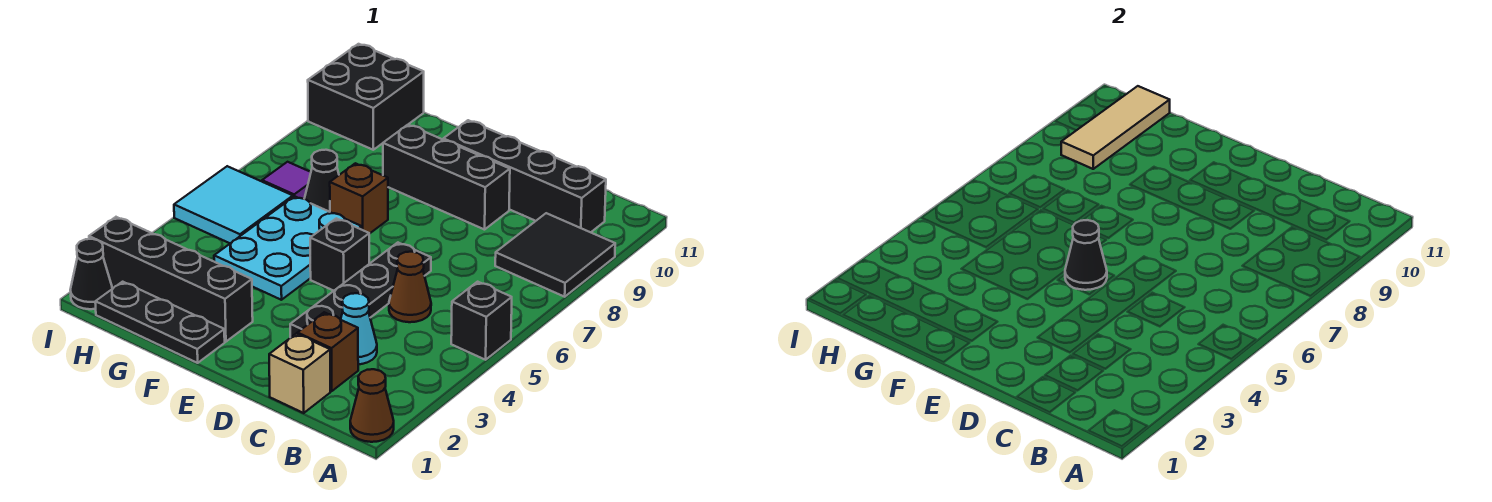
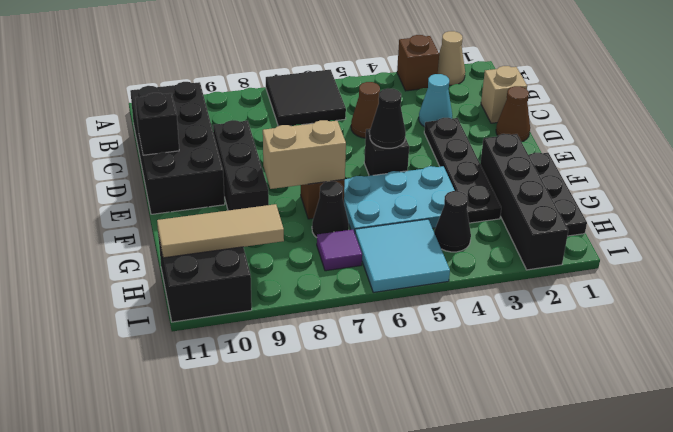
brown 1x1 cone [350,369,394,442] -> brown 1x1 cone moved to [496,86,530,142]
none -> tan 1x1 cone [438,31,465,85]
black 1x1 brick [451,282,512,360] -> black 1x1 brick moved to [136,93,179,155]
black 2x2 tile [495,213,615,297] -> black 2x2 tile moved to [266,70,346,126]
black 1x4 brick [443,120,606,232] -> black 2x4 brick [130,82,225,214]
brown 1x1 brick [297,312,358,391] -> brown 1x1 brick moved to [397,35,439,91]
black 1x4 plate [290,243,431,338] -> black 1x4 plate turned to [424,118,501,223]
none -> tan 1x2 brick [263,120,346,189]
black 1x1 cone [70,239,112,309] -> black 1x1 cone moved to [434,191,471,252]

